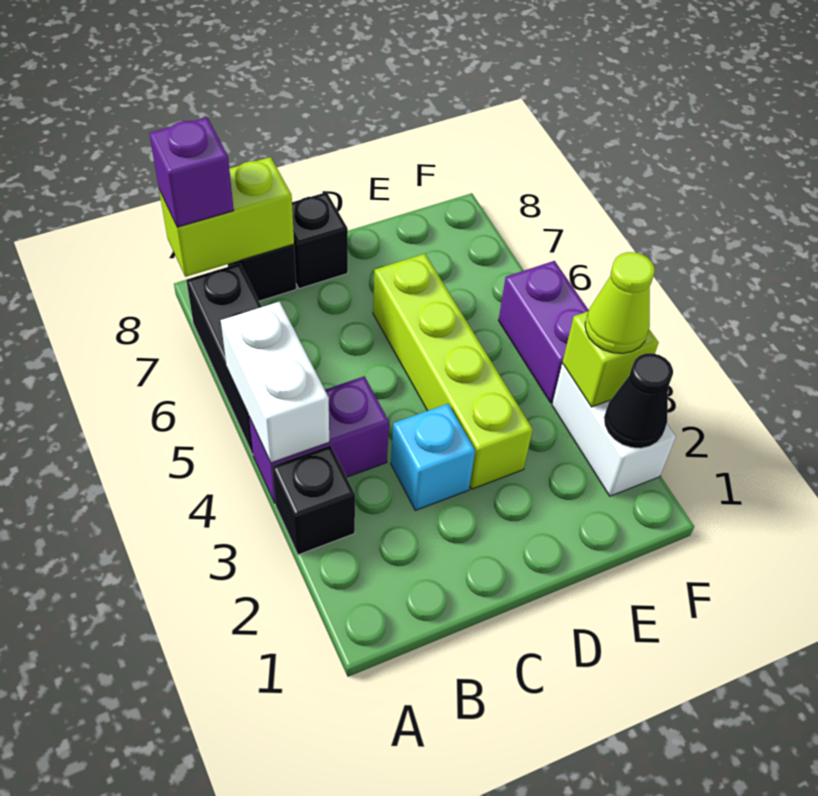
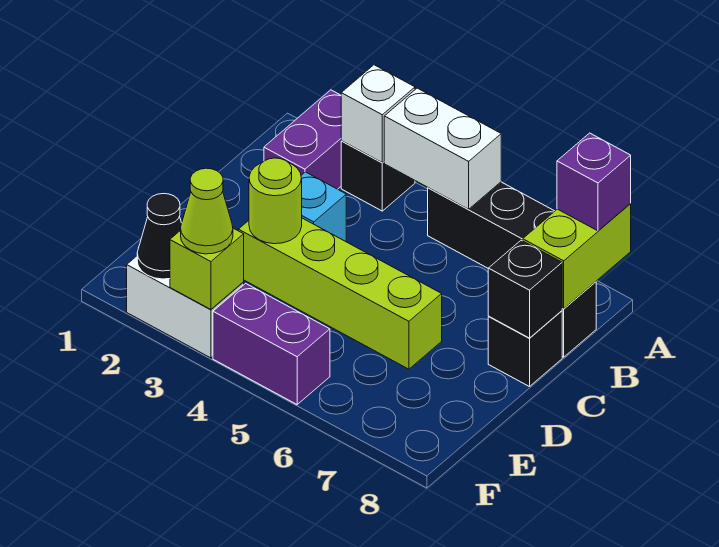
none -> white 1x1 brick [341,65,415,162]
purple 1x2 brick [249,376,389,503] -> purple 1x2 brick moved to [264,90,341,189]
none -> black 1x1 brick [488,240,562,338]
none -> lime 1x1 round brick [249,158,302,244]

